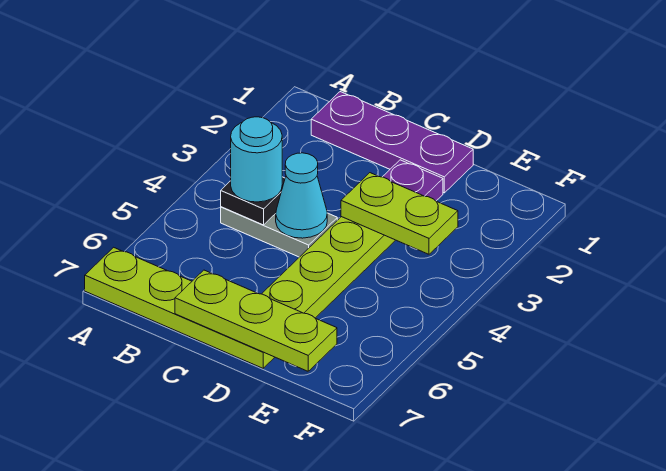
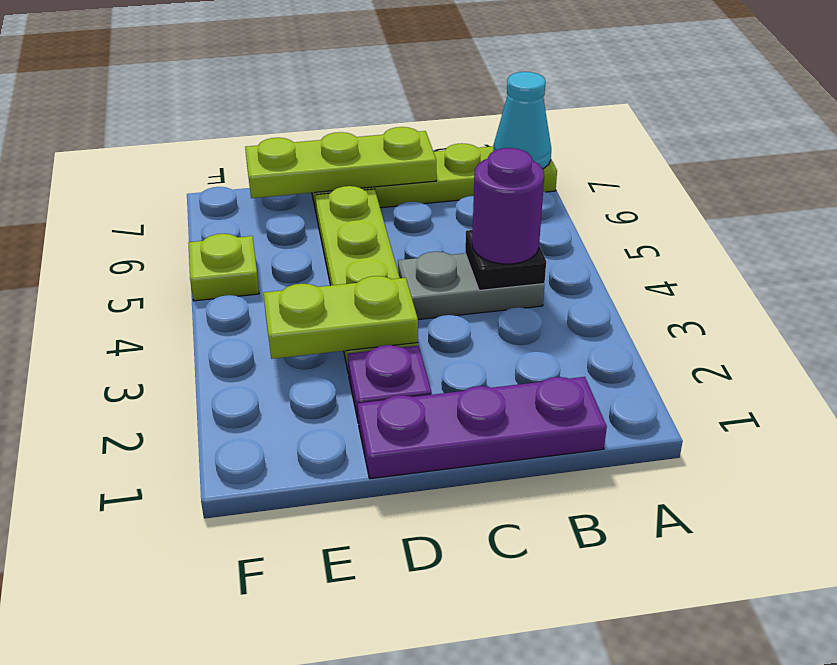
cyan 1x1 round brick [231,117,282,202] -> purple 1x1 round brick [472,148,544,264]
cyan 1x1 cone [276,153,327,238] -> cyan 1x1 cone moved to [493,72,551,169]
none -> lime 1x1 plate [188,234,259,301]

